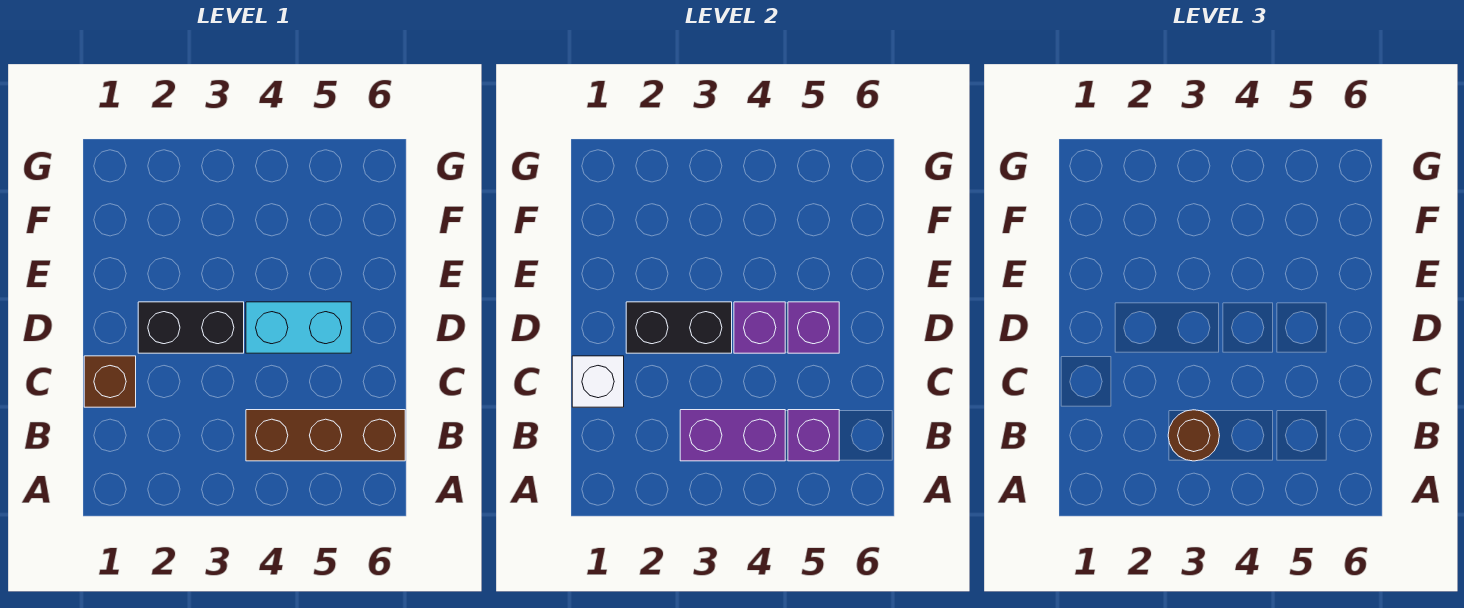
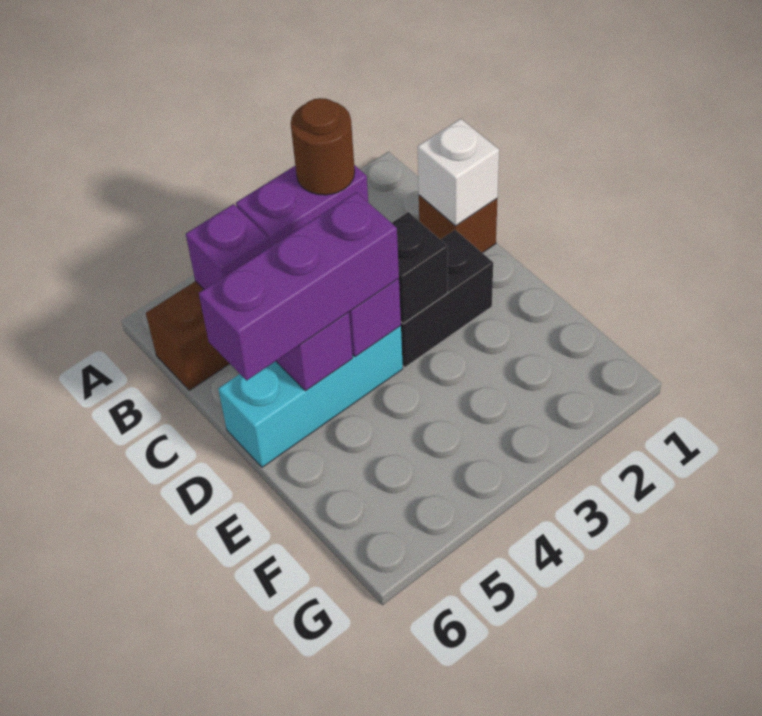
black 1x2 brick [626,302,732,353] -> black 1x1 brick [392,212,448,324]
cyan 1x2 brick [246,302,351,353] -> cyan 1x3 brick [218,326,403,467]
none -> purple 1x3 brick [199,192,399,381]

